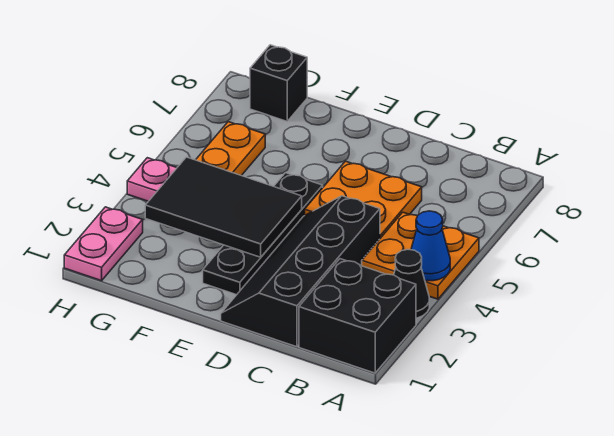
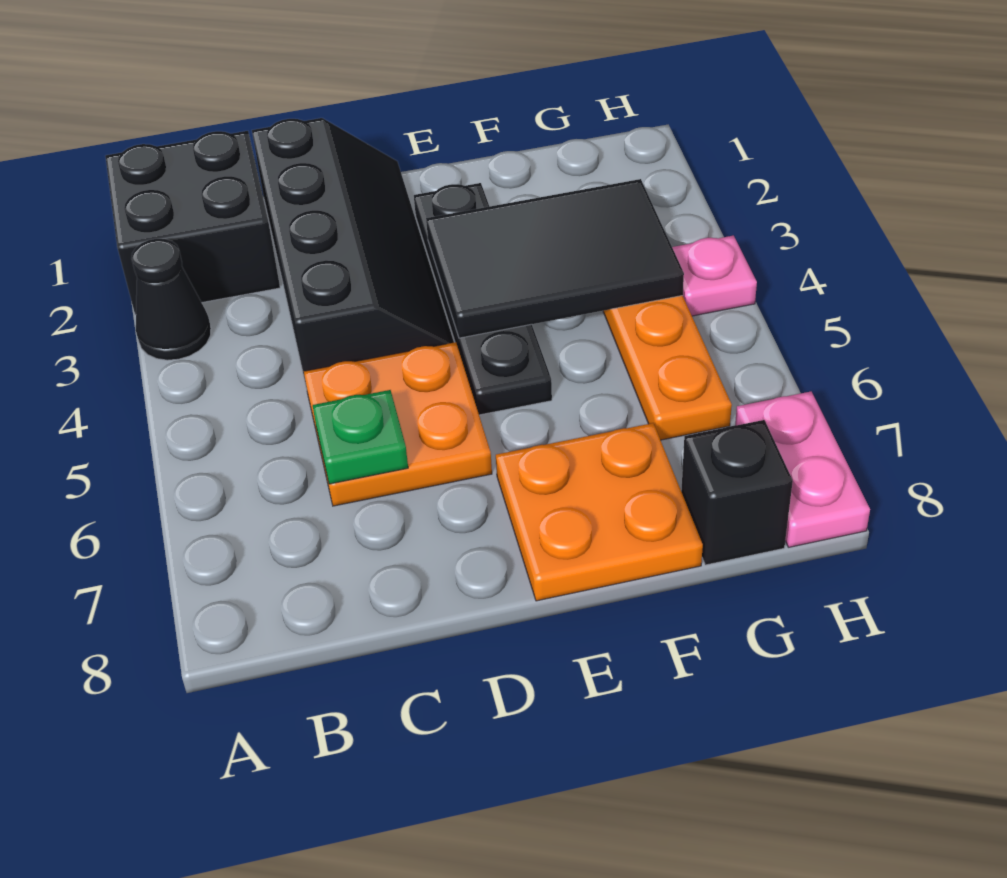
orange 2x2 plate [362,212,479,299] -> orange 2x2 plate moved to [496,423,703,601]
blue 1x1 cone [411,211,450,281] -> none
none -> green 1x1 plate [313,390,408,484]
pink 1x2 plate [64,207,143,281] -> pink 1x2 plate moved to [735,392,870,547]

